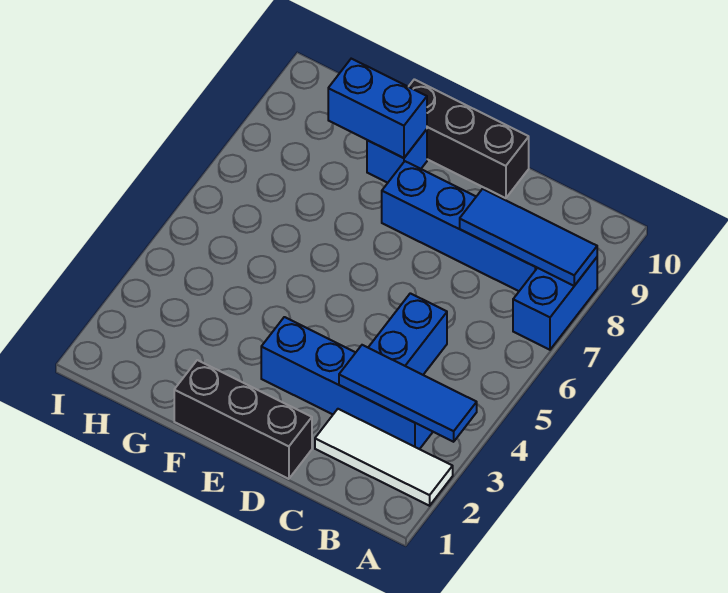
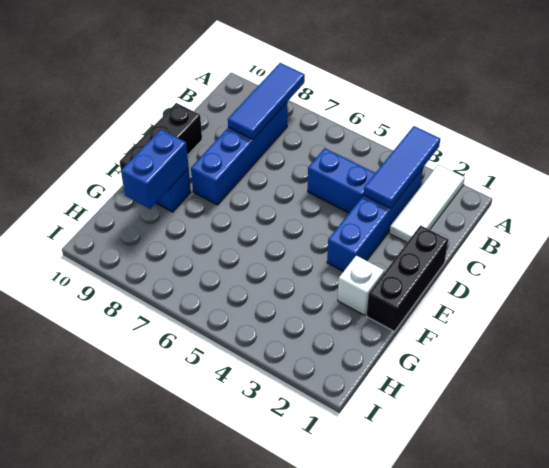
blue 1x2 brick [513,257,597,350] -> none
none -> white 1x1 brick [338,256,384,315]

